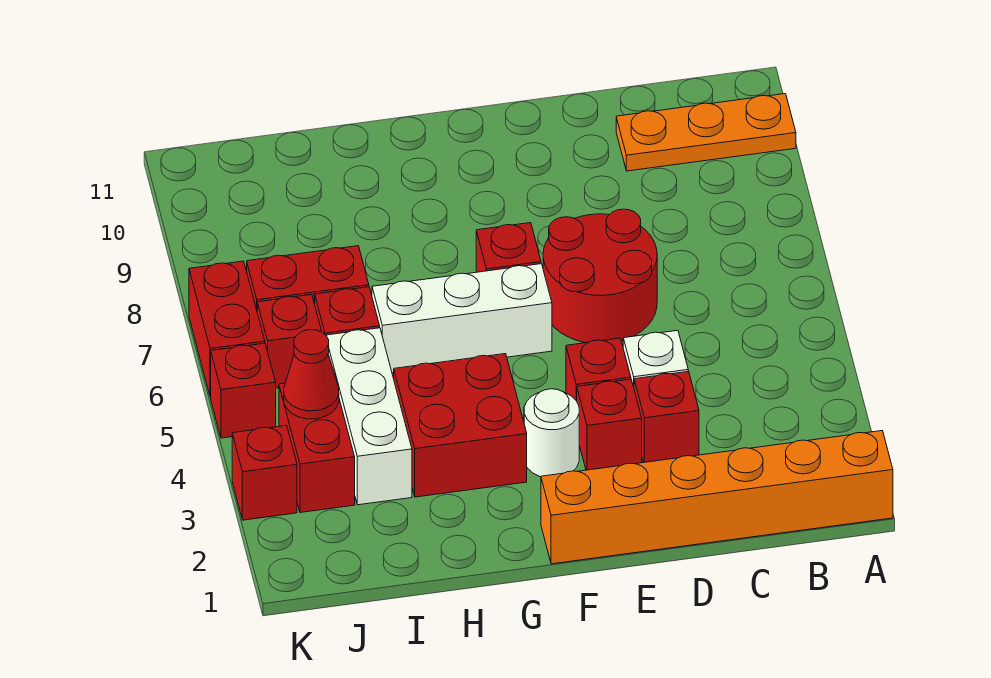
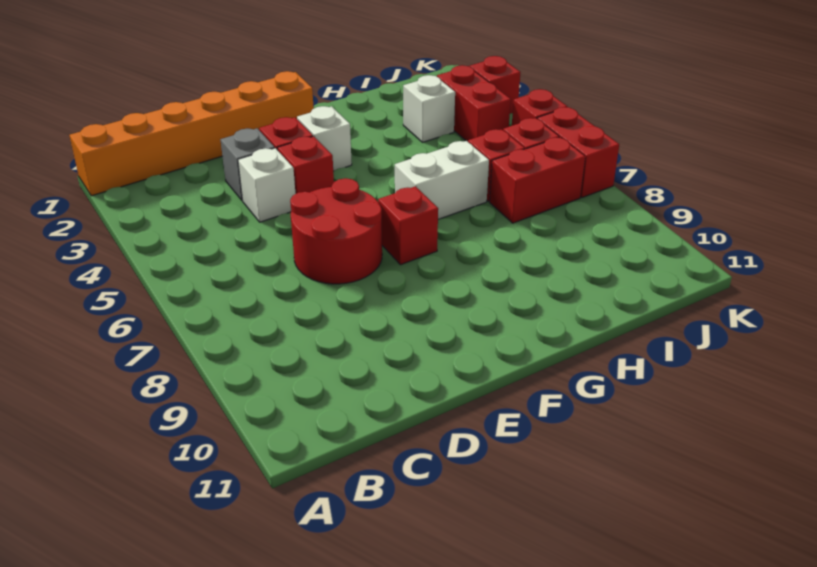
orange 1x3 plate [616,94,796,171] -> none
red 1x1 brick [634,371,699,463] -> grey 1x1 brick [220,128,275,200]
white 1x1 round brick [524,389,579,477] -> white 1x1 brick [297,106,352,171]
white 1x3 brick [372,264,552,373] -> white 1x2 brick [395,141,489,219]
red 2x2 brick [394,354,527,497] -> none
white 1x3 brick [326,328,412,505] -> white 1x1 brick [403,75,455,142]
red 1x1 cone [284,330,339,419] -> none

